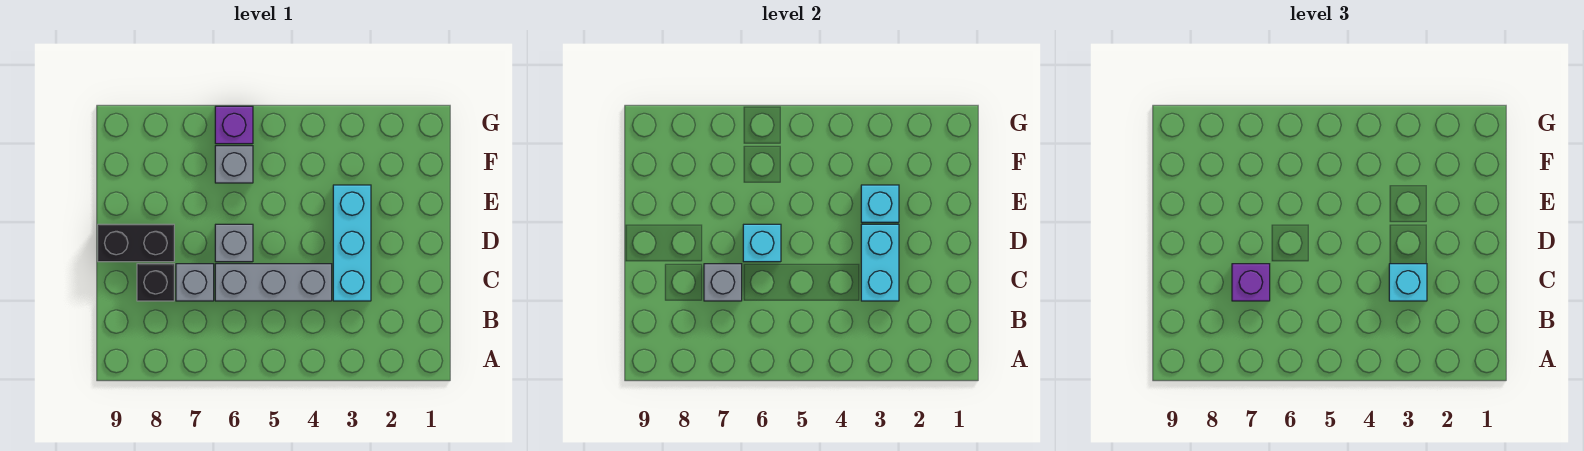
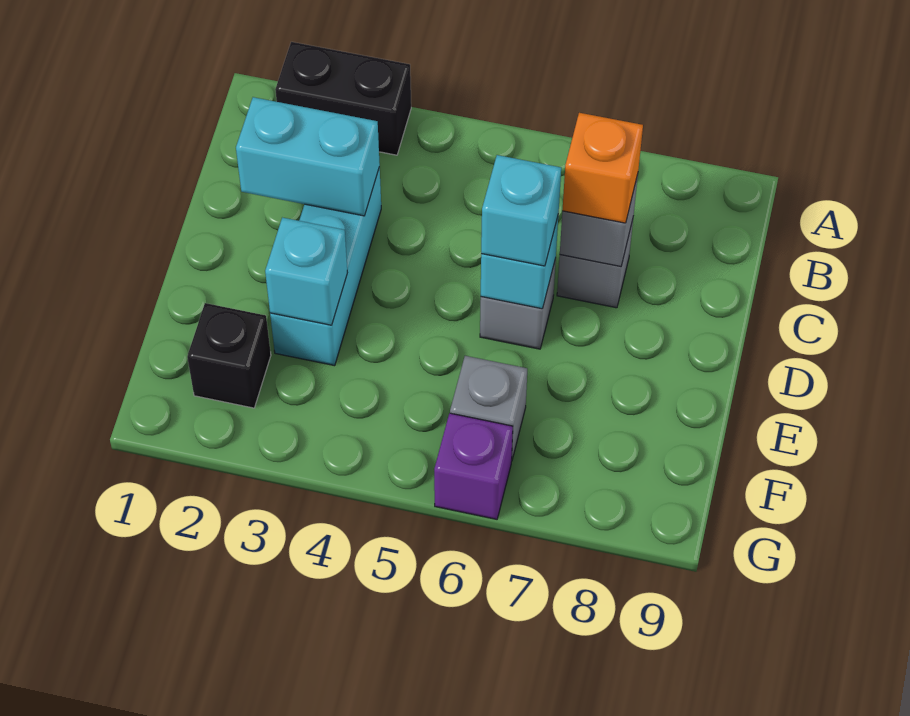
cyan 1x2 brick [861,224,899,301] -> cyan 1x2 brick turned to [236,97,380,216]
cyan 1x1 brick [1389,264,1427,301] -> cyan 1x1 brick moved to [481,155,561,266]
grey 1x3 brick [215,264,332,301] -> none
purple 1x1 brick [1232,264,1270,301] -> orange 1x1 brick [562,113,643,223]
black 1x1 brick [137,264,174,301] -> black 1x1 brick moved to [187,303,271,408]
black 1x2 brick [98,224,174,262] -> black 1x2 brick moved to [275,42,411,155]

